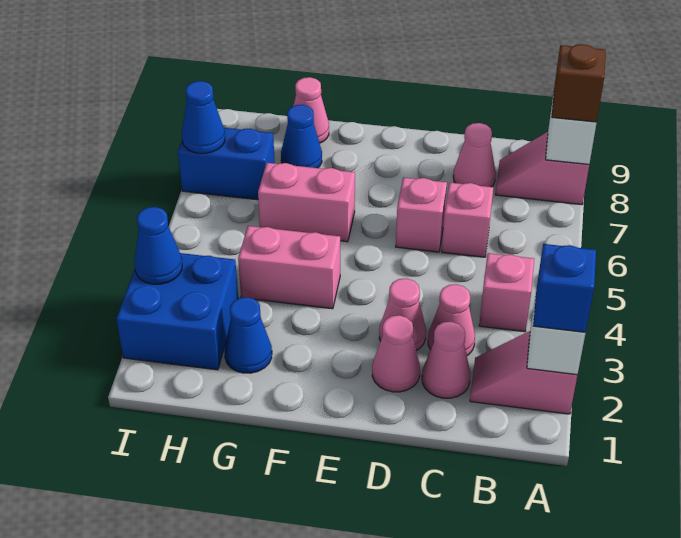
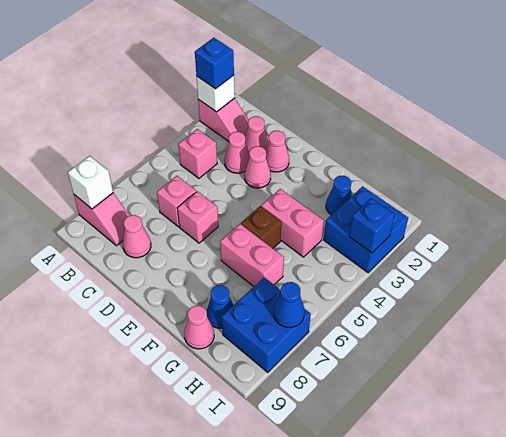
brown 1x1 brick [552,44,606,122] -> brown 1x1 brick moved to [241,206,281,248]
blue 1x2 brick [178,128,275,200] -> blue 2x2 brick [222,277,311,372]
blue 1x1 cone [134,207,182,284] -> blue 1x1 brick [349,198,395,253]

